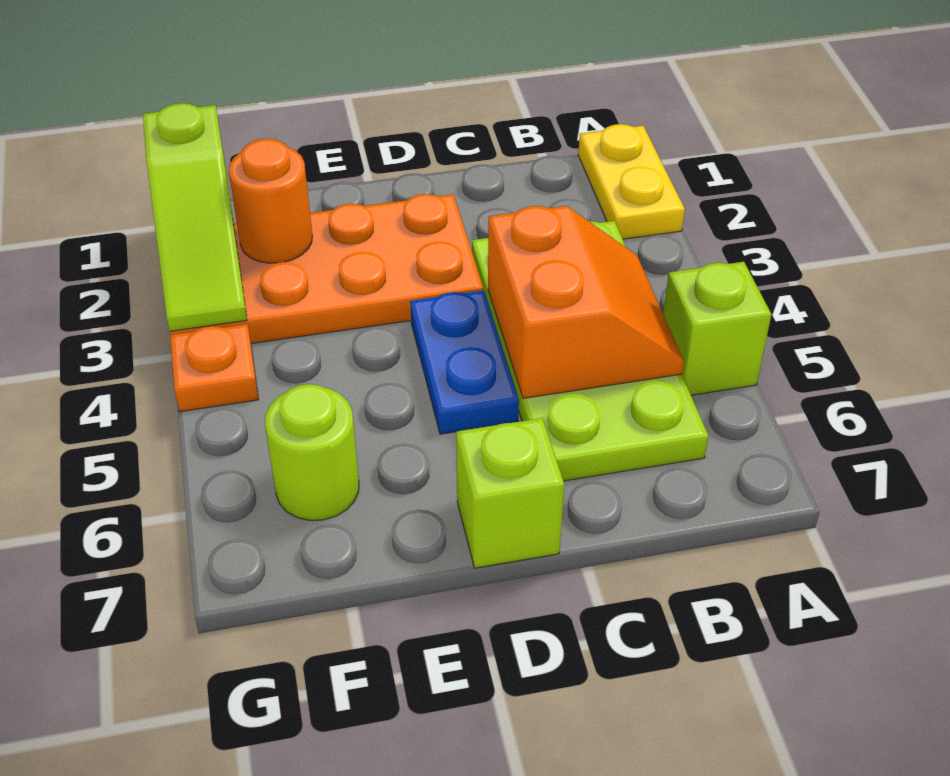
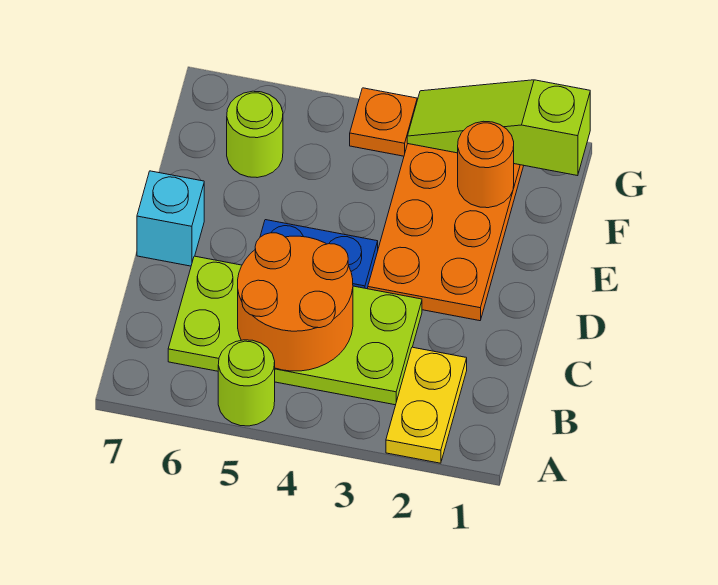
yellow 1x2 plate [578,124,685,239] -> yellow 1x2 plate turned to [386,347,467,463]
lime 1x1 brick [663,262,771,395] -> lime 1x1 round brick [218,340,275,426]
orange 2x2 slope [488,206,684,398] -> orange 2x2 round brick [238,233,353,371]
lime 1x1 brick [456,418,564,568] -> cyan 1x1 brick [137,171,204,266]

